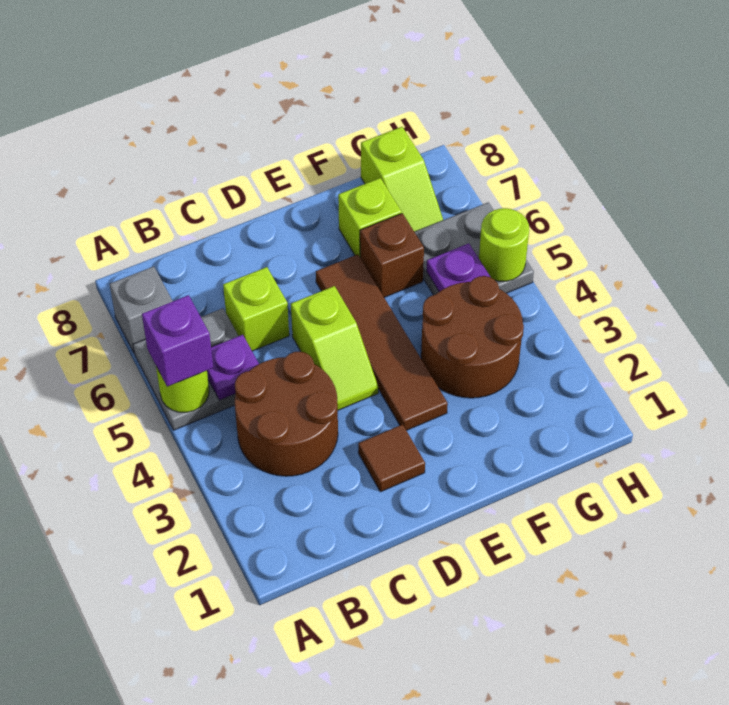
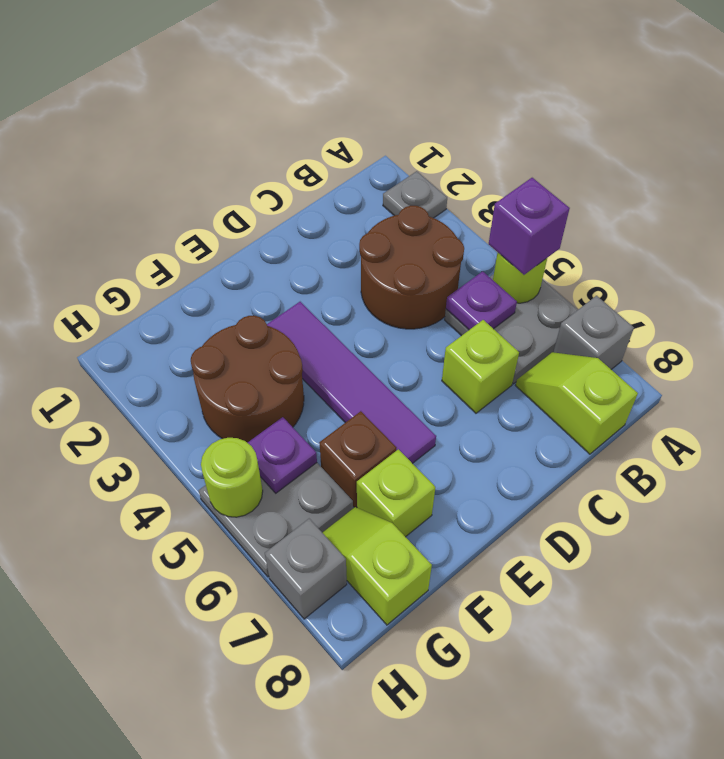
none -> grey 1x1 plate [383,171,447,218]
brown 1x1 tile [358,425,425,492] -> none
lime 1x2 slope [291,286,378,410] -> lime 1x2 slope moved to [516,352,638,454]
brown 1x4 tile [316,254,448,430] -> purple 1x4 tile [267,302,436,464]
none -> grey 1x1 brick [265,519,347,619]

